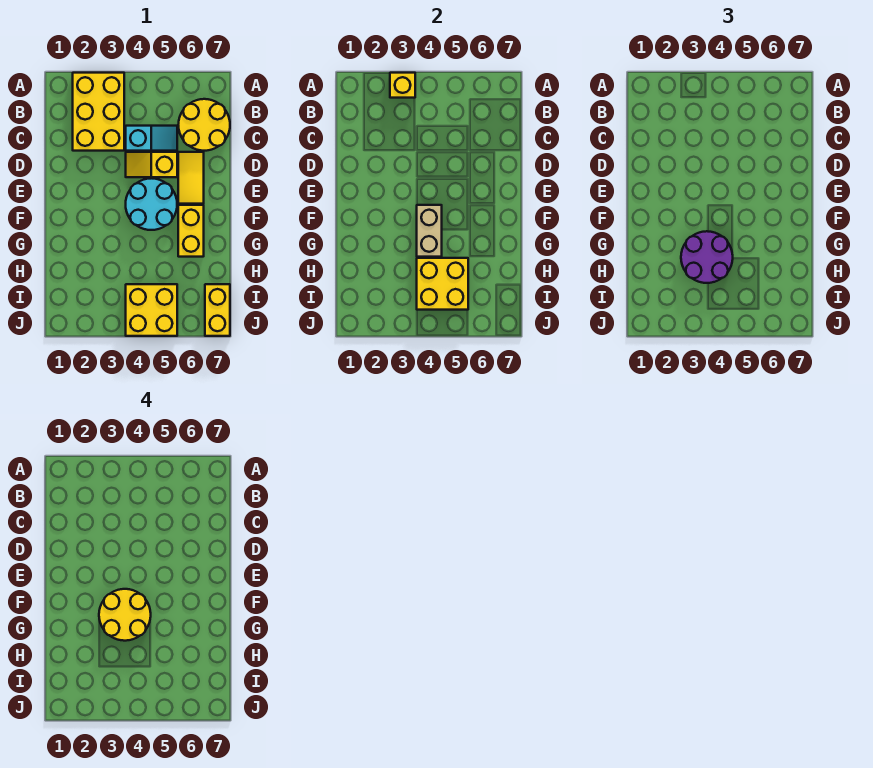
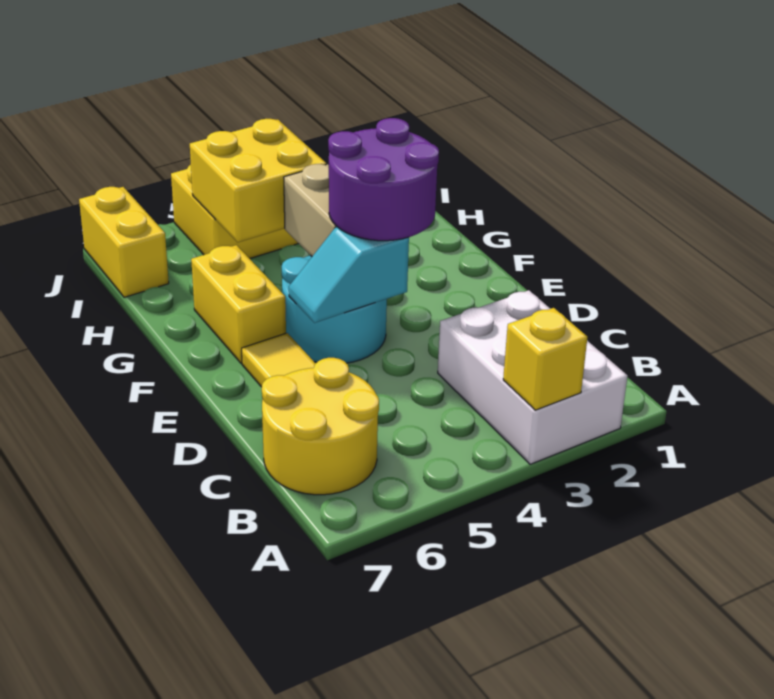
yellow 2x3 brick [73,73,124,151] -> white 2x3 brick [438,290,627,464]
cyan 1x2 slope [126,126,177,151] -> cyan 1x2 slope moved to [289,227,409,323]
yellow 1x2 slope [126,152,177,177] -> none
yellow 2x2 round brick [99,589,151,641] -> none
purple 2x2 round brick [681,231,733,283] -> purple 2x2 round brick moved to [328,118,439,241]

